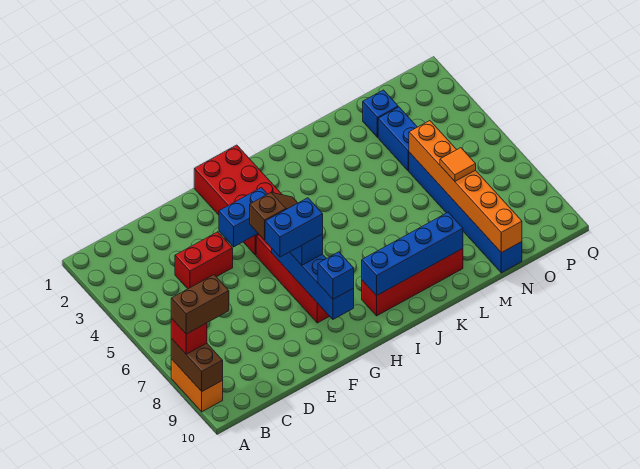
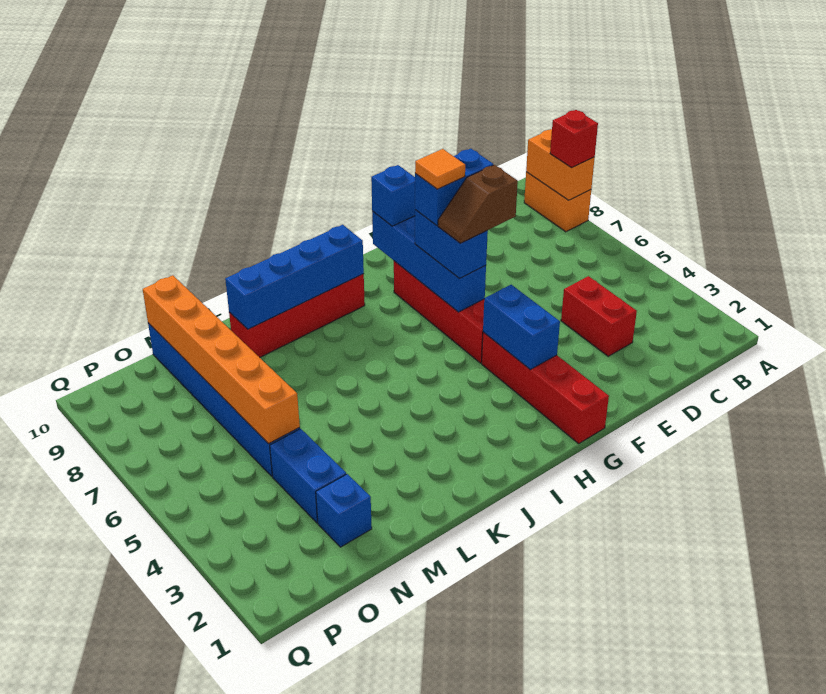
brown 1x2 brick [171,339,223,392] -> orange 1x2 brick [526,129,595,200]
brown 1x2 brick [171,275,229,334] -> none
red 1x2 brick [175,232,233,289] -> red 1x2 brick turned to [561,276,637,356]
blue 1x2 brick [219,188,267,247] -> blue 1x2 brick turned to [483,285,560,370]
red 2x4 brick [194,145,282,255] -> red 1x4 brick [482,332,609,444]
orange 1x1 tile [440,148,476,181] -> orange 1x1 tile moved to [415,149,465,189]

